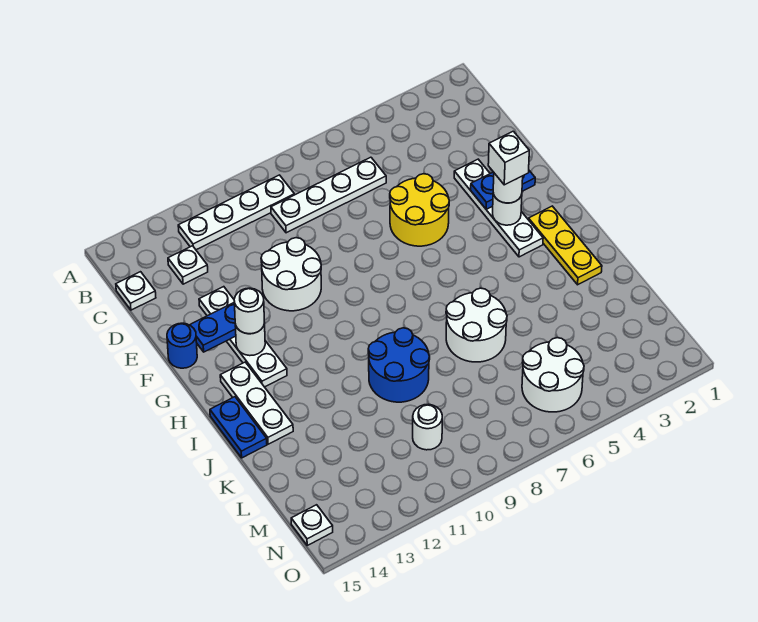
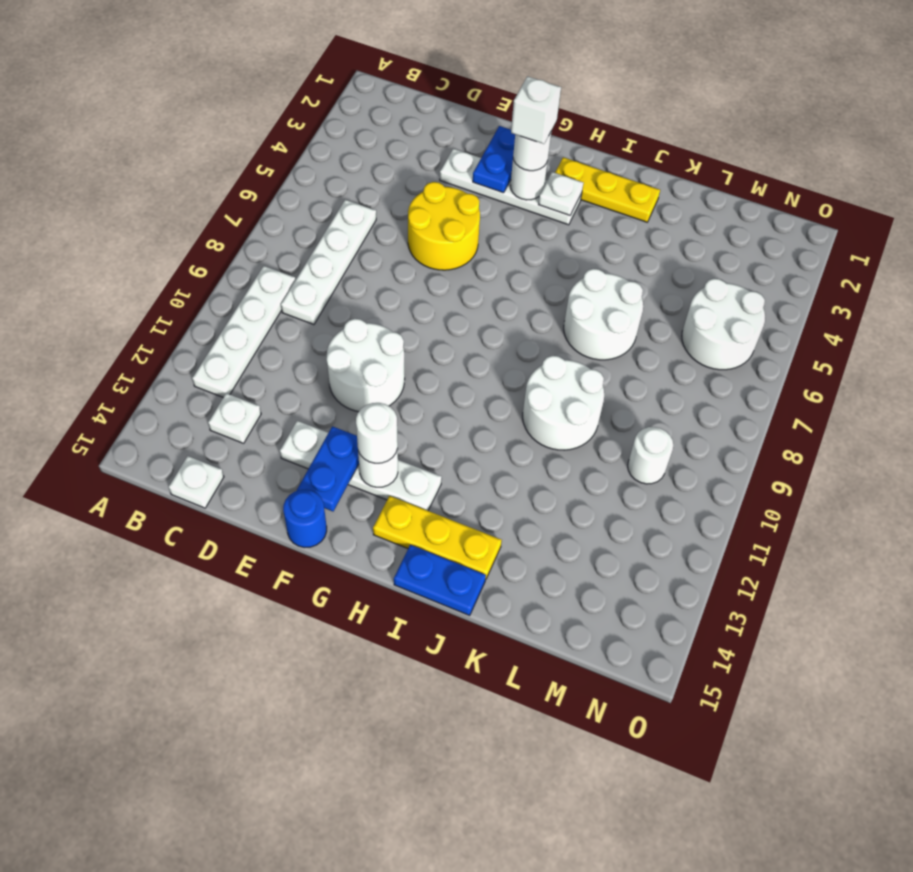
white 1x3 plate [220,362,293,444] -> yellow 1x3 plate [373,496,502,580]
blue 2x2 round brick [368,328,430,402] -> white 2x2 round brick [523,356,604,450]
white 1x1 plate [291,505,333,545] -> white 1x1 plate moved to [539,172,583,215]

